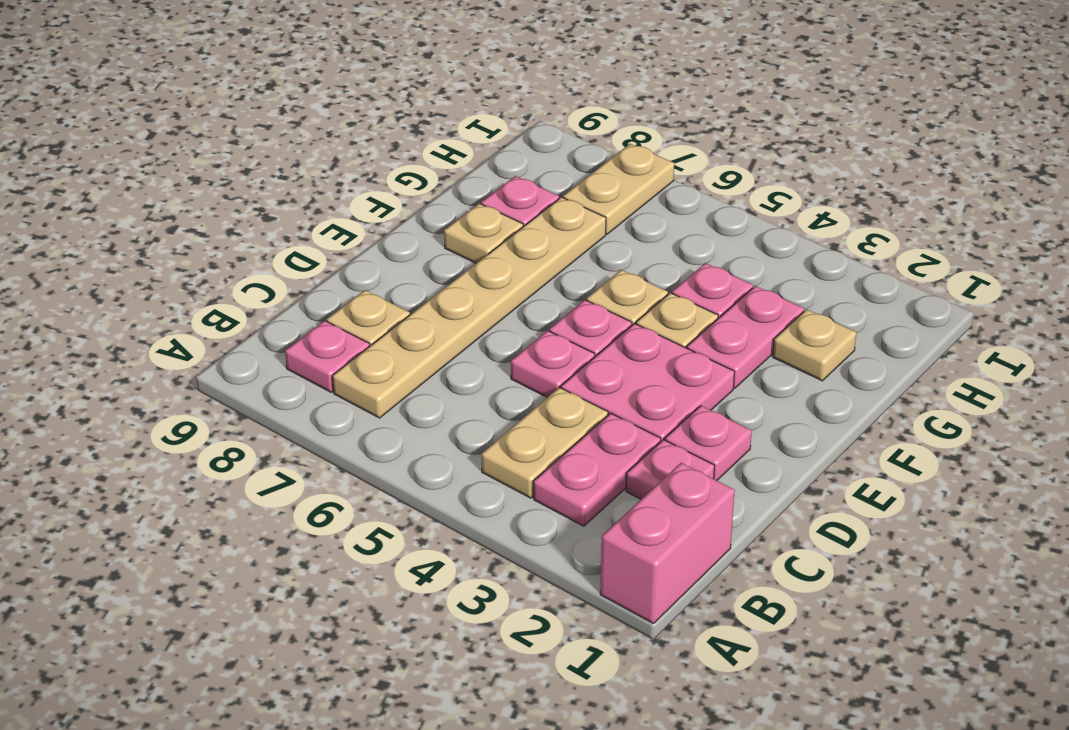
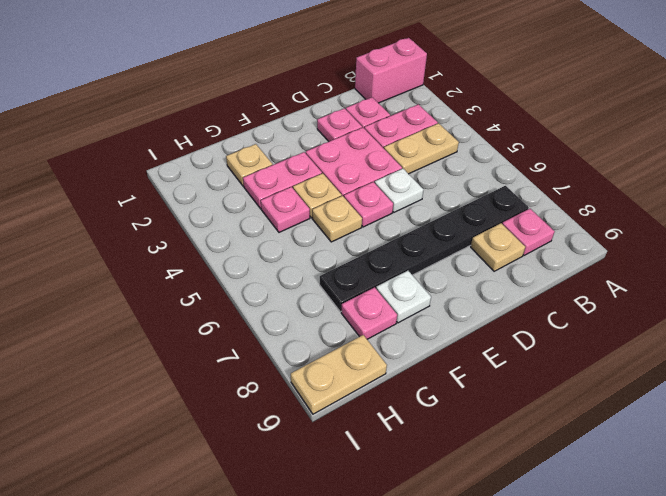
tan 1x6 plate [333,197,606,418] -> black 1x6 plate [320,186,529,312]
pink 1x1 plate [511,331,595,397] -> white 1x1 plate [375,169,423,212]
tan 1x1 plate [444,203,523,263] -> white 1x1 plate [376,271,431,323]
tan 1x2 plate [563,144,674,234] -> tan 1x2 plate moved to [291,335,387,414]

